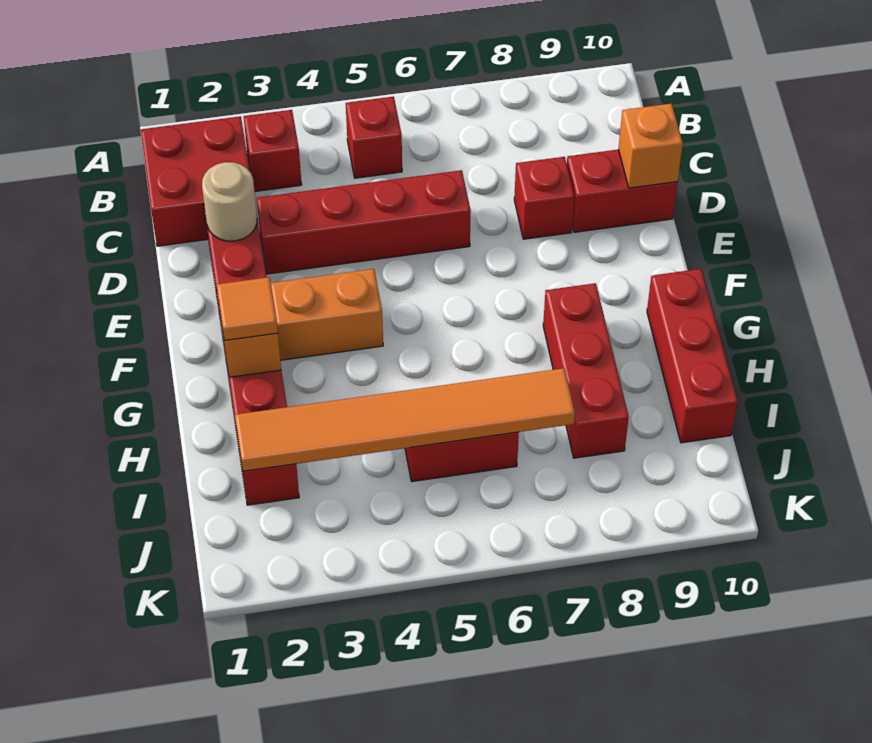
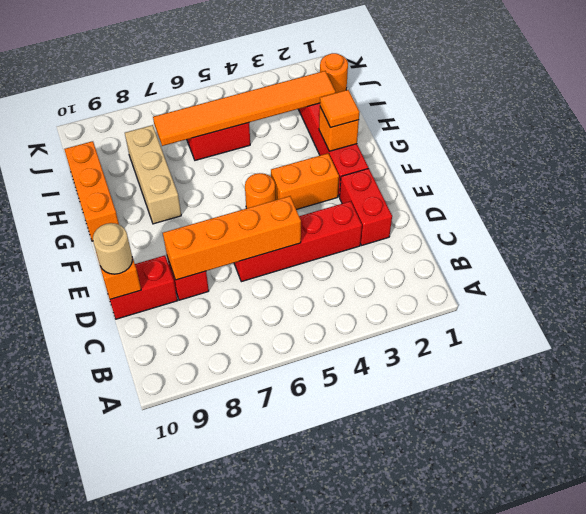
red 2x2 brick [141,116,250,246] -> none
red 1x1 brick [244,110,302,192] -> none
red 1x1 brick [346,96,402,178] -> none
tan 1x1 round brick [202,162,257,241] -> tan 1x1 round brick moved to [93,223,133,274]
none -> orange 1x4 brick [163,196,301,280]
none -> orange 1x1 round brick [245,173,275,208]
red 1x3 brick [543,283,629,458] -> tan 1x3 brick [125,125,181,224]
red 1x3 brick [647,269,738,443] -> orange 1x3 brick [64,141,119,241]
none -> orange 1x1 round brick [320,53,348,93]

